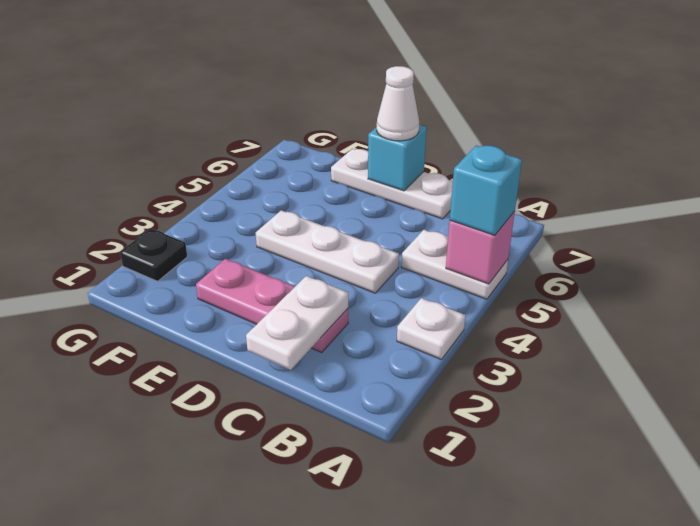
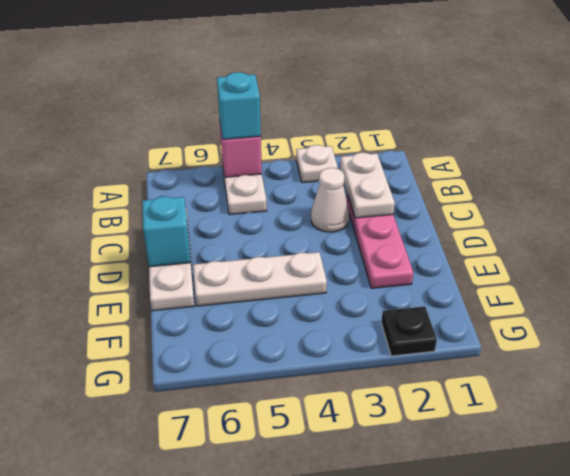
white 1x2 plate [246,276,348,370] -> white 1x2 plate turned to [340,153,395,218]
white 1x3 plate [256,210,399,293] -> white 1x3 plate turned to [193,252,327,306]
white 1x1 cone [376,66,419,141] -> white 1x1 cone moved to [311,168,349,232]

